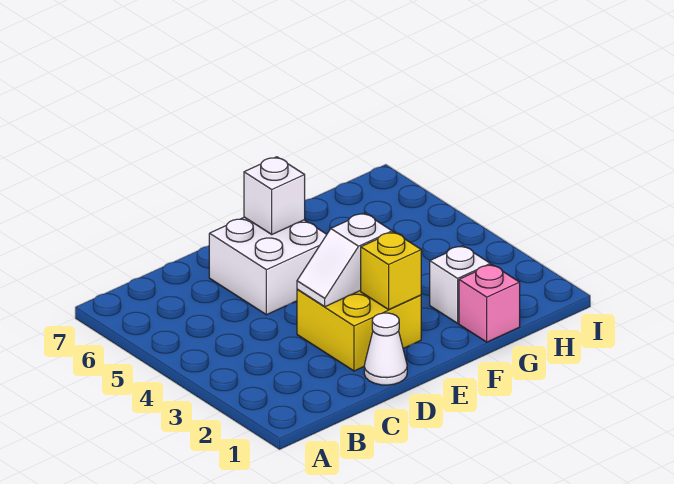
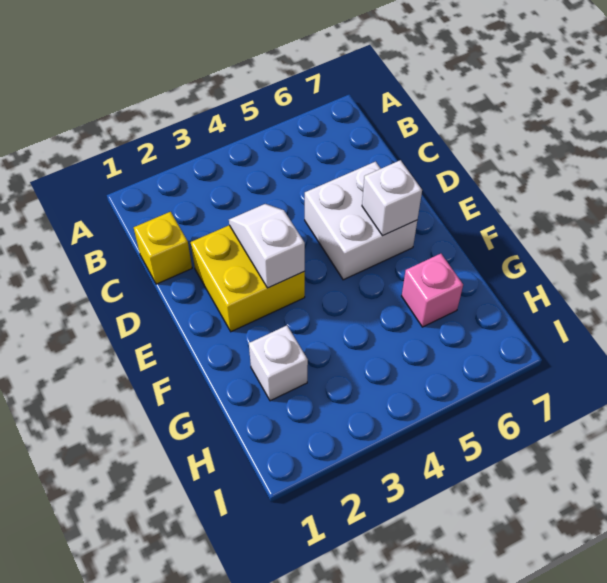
white 1x1 cone [364,313,407,385] -> none
yellow 1x1 brick [361,232,421,310] -> yellow 1x1 brick moved to [134,212,192,284]
pink 1x1 brick [459,264,520,342] -> pink 1x1 brick moved to [402,254,463,327]

